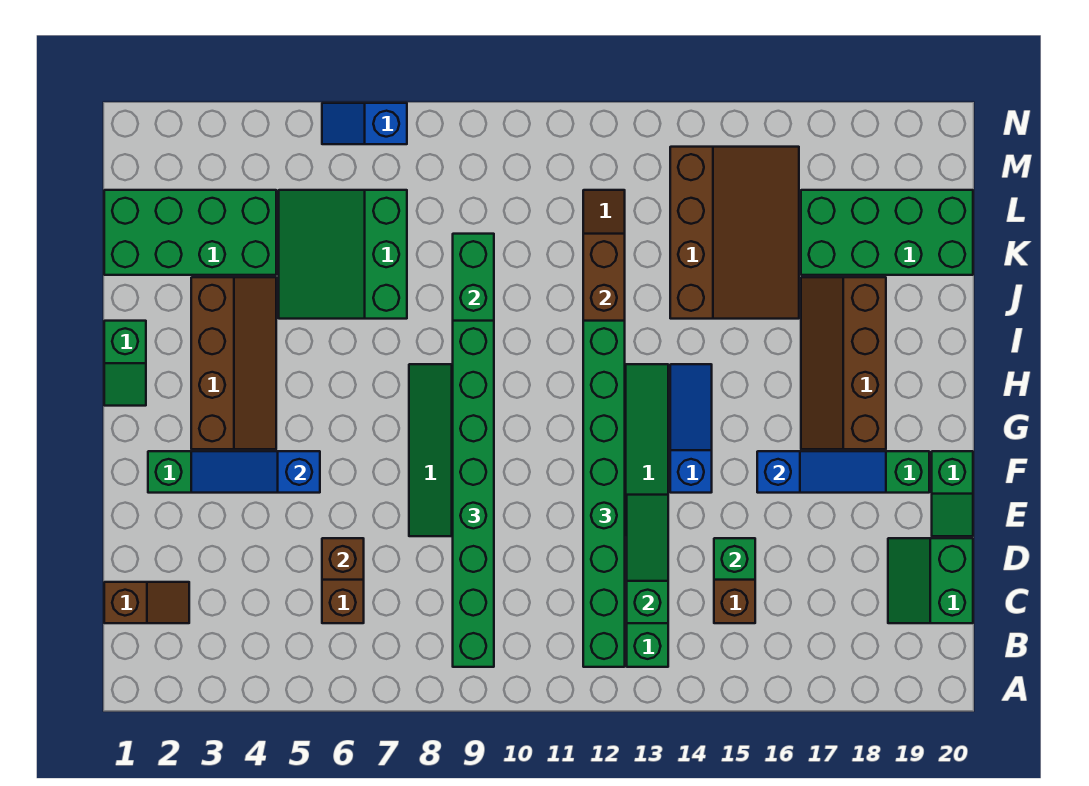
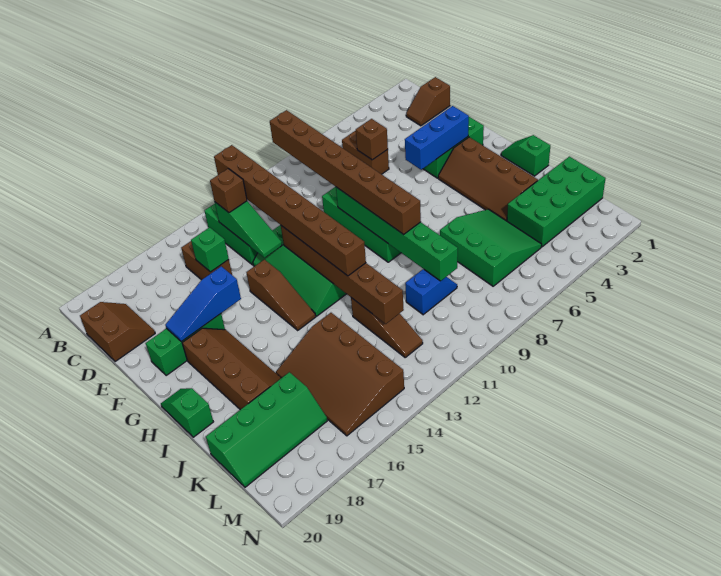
green 1x8 brick [453,321,494,667] -> brown 1x8 brick [270,110,421,234]
green 1x8 brick [583,321,625,667] -> brown 1x8 brick [214,145,366,276]
none -> brown 1x1 brick [210,169,247,213]
green 2x2 slope [888,538,973,623] -> brown 2x2 slope [80,302,155,362]
green 1x2 slope [932,451,973,536] -> green 1x2 slope moved to [161,388,213,437]
blue 1x3 slope [191,451,320,493] -> blue 1x3 brick [405,106,469,170]
blue 1x3 slope [670,364,712,493] -> brown 1x3 slope [246,260,316,330]
green 2x4 brick [801,190,973,275] -> green 2x4 slope [206,372,327,487]
blue 1x2 slope [322,103,407,144] -> blue 1x2 slope moved to [405,269,457,315]

